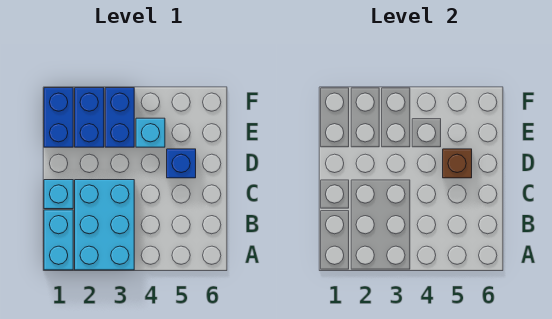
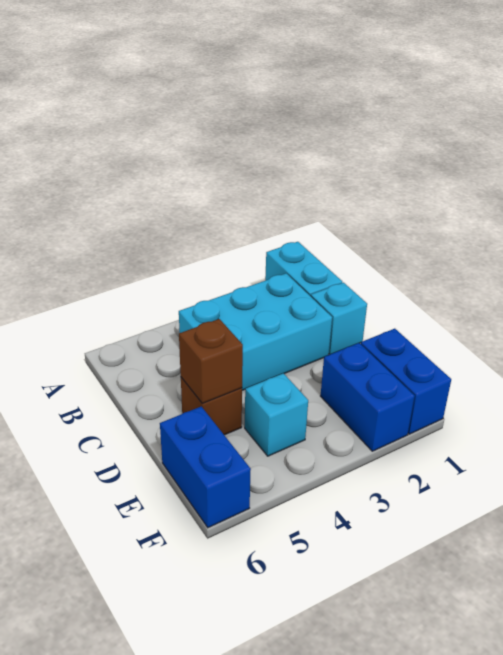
cyan 2x3 brick [75,180,134,270] -> cyan 2x3 brick turned to [179,273,332,390]
blue 1x1 brick [167,149,196,178] -> brown 1x1 brick [181,377,242,435]
blue 1x2 brick [105,88,134,147] -> blue 1x2 brick moved to [160,407,251,528]

